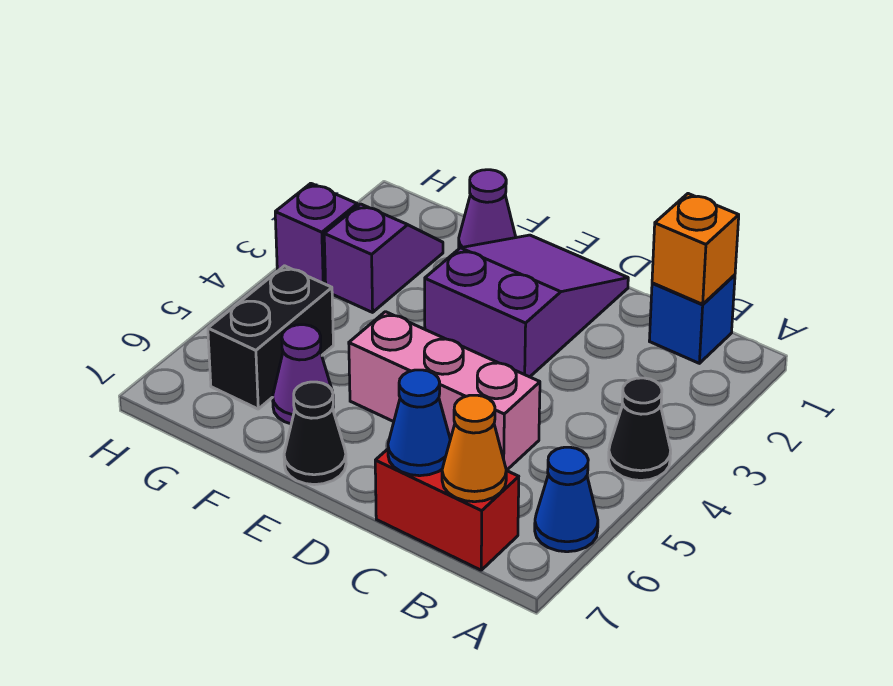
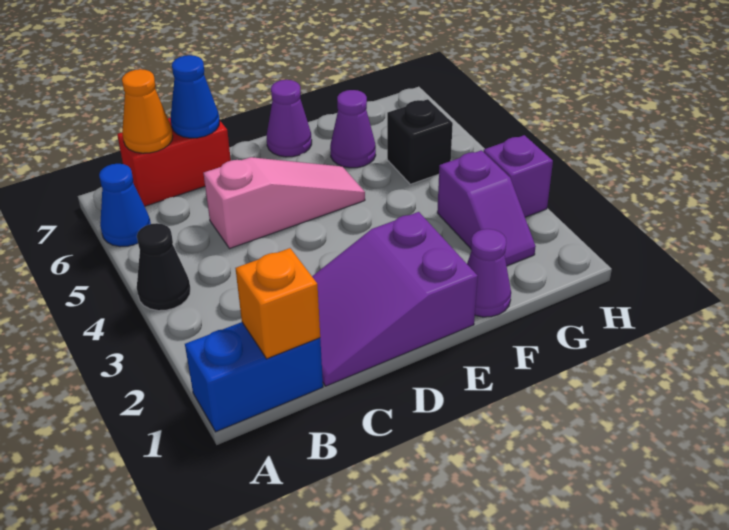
blue 1x1 brick [649,275,735,363] -> blue 1x2 brick [185,322,323,432]
pink 1x3 brick [349,312,540,471] -> pink 1x3 slope [203,157,365,249]
purple 2x3 slope [425,235,628,377] -> purple 2x3 slope turned to [312,212,478,386]
black 1x1 cone [284,382,346,485] -> purple 1x1 cone [267,80,312,157]
black 1x2 brick [208,266,333,409] -> black 1x1 brick [387,99,453,184]

